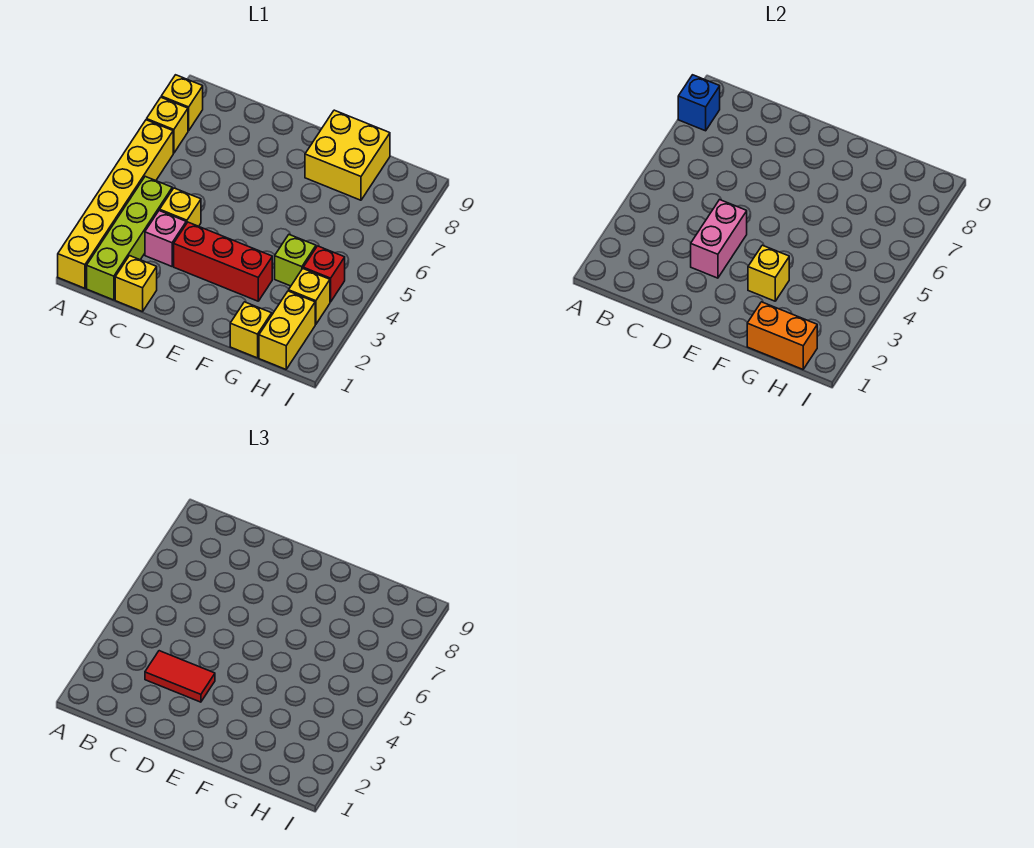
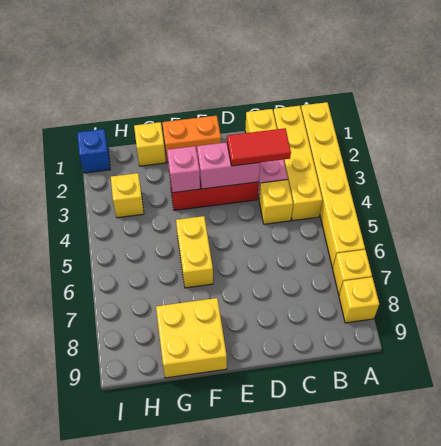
blue 1x1 brick [678,75,720,131] -> blue 1x1 brick moved to [77,129,110,173]
lime 1x4 brick [87,176,172,300] -> yellow 1x4 brick [274,106,322,221]
pink 1x2 brick [691,200,747,278] -> pink 1x2 brick turned to [197,142,260,189]
yellow 1x1 brick [748,245,789,301] -> pink 1x1 brick [167,146,200,193]
orange 1x2 brick [747,302,817,369] -> orange 1x2 brick moved to [162,116,221,163]
lime 1x1 brick [275,235,316,286] -> none
yellow 1x2 brick [259,291,315,369] -> yellow 1x2 brick moved to [176,216,213,288]
red 1x1 brick [303,246,345,302] -> none

